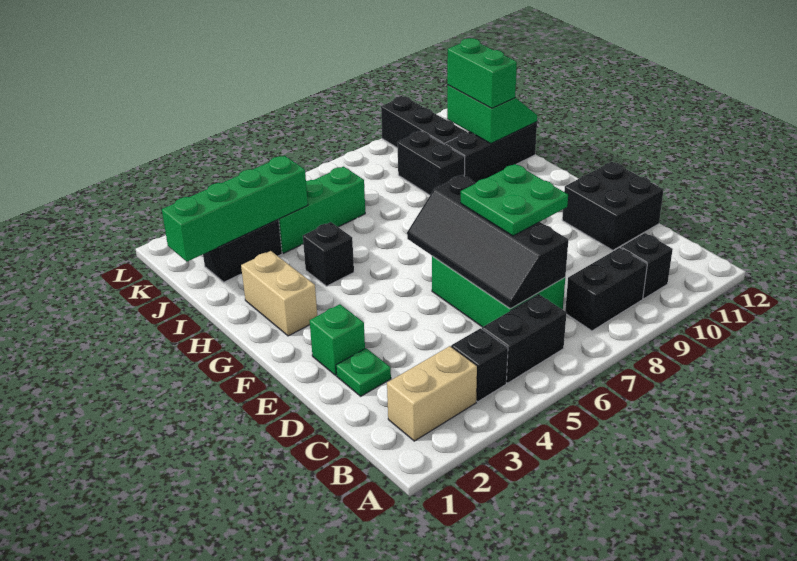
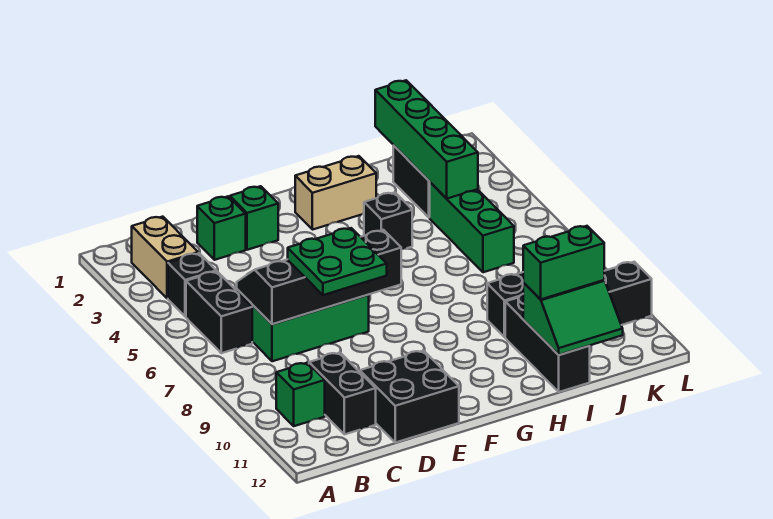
black 1x2 brick [565,248,647,331] -> black 1x2 brick moved to [309,353,376,434]
black 1x1 brick [621,233,673,299] -> green 1x1 brick [276,363,325,426]
green 1x1 plate [336,348,391,396] -> green 1x1 brick [197,196,246,260]

